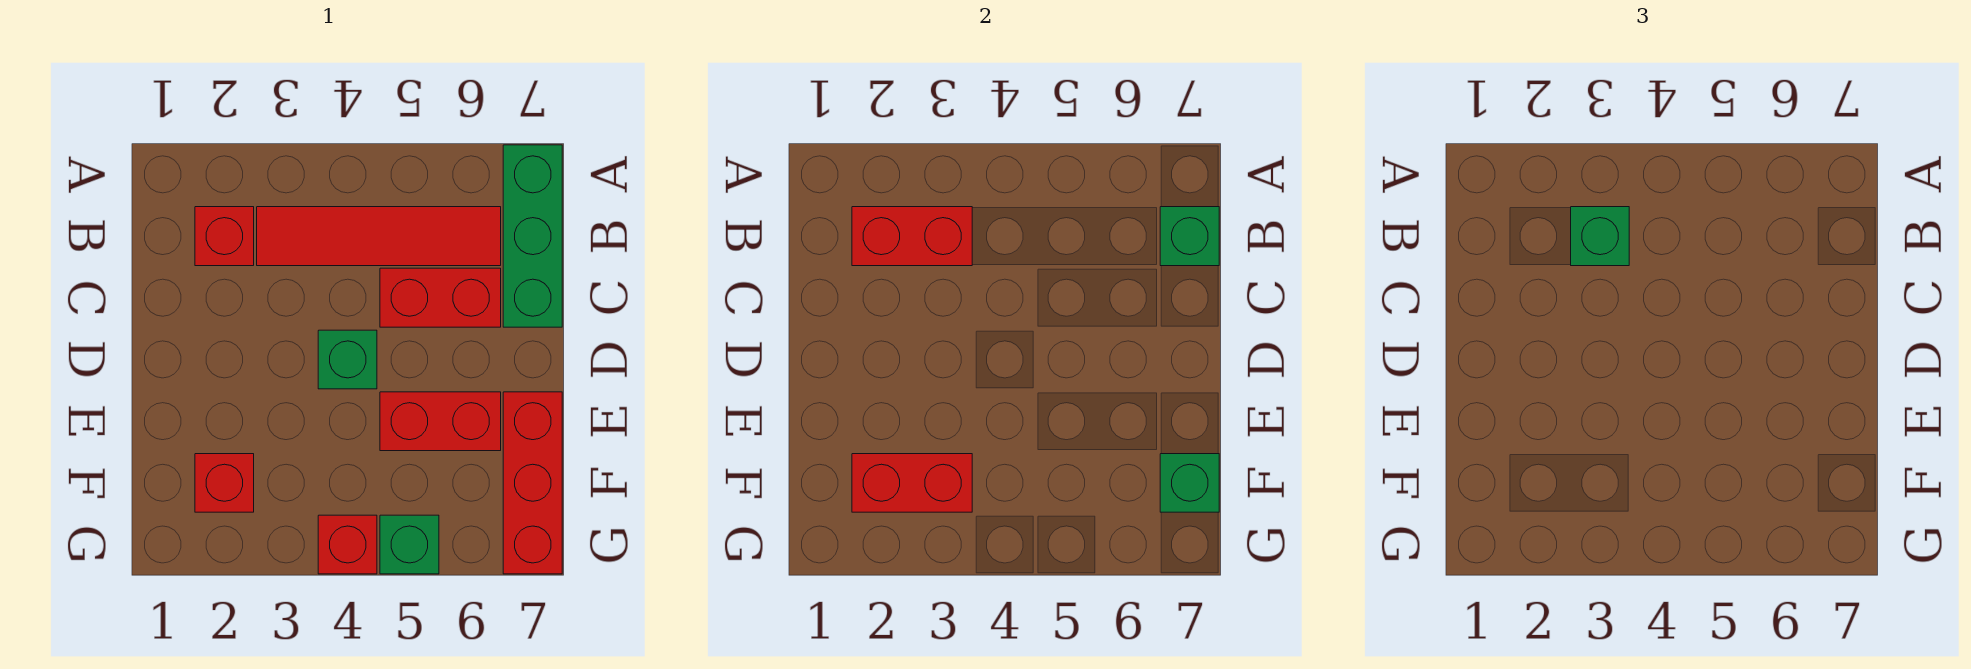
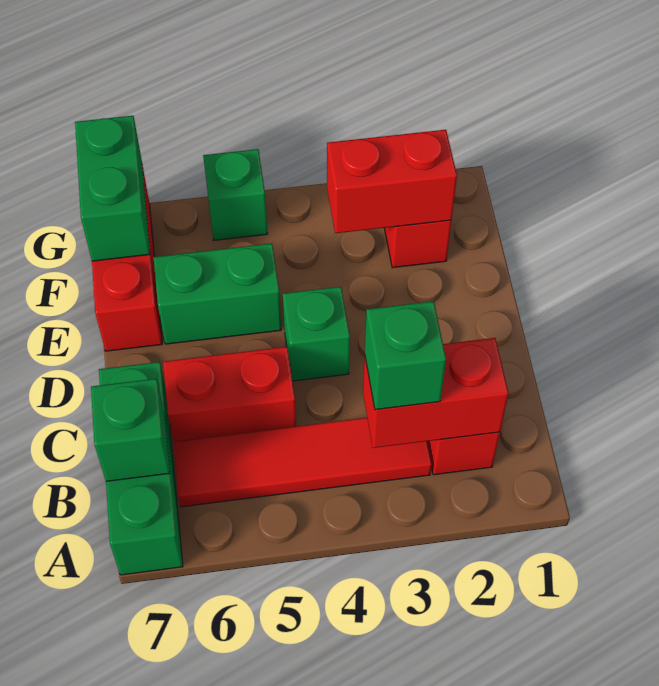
red 1x2 brick [380,392,501,451] -> green 1x2 brick [154,244,281,344]
green 1x1 brick [1160,454,1219,512] -> green 1x2 brick [75,116,150,261]
red 1x1 brick [318,515,377,574] -> none

